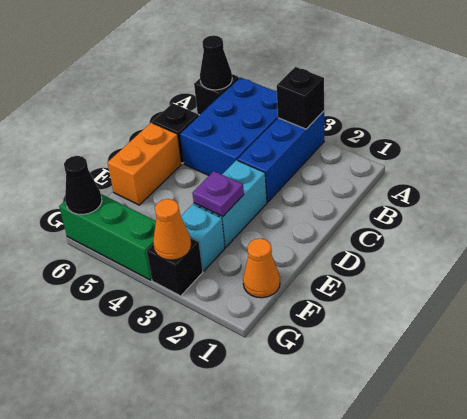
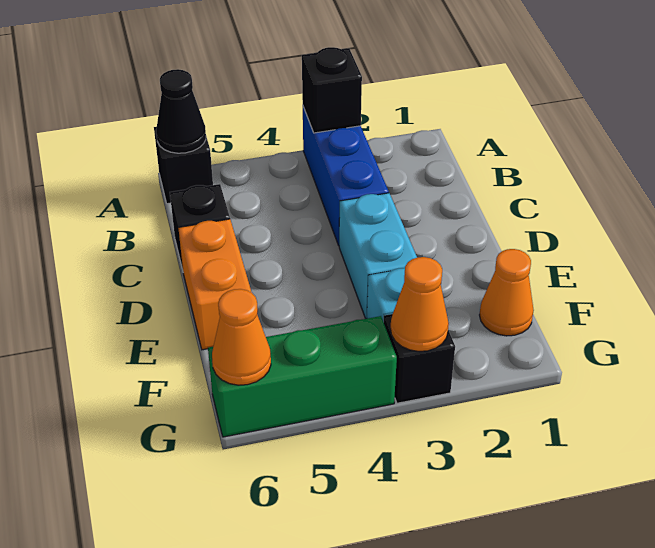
blue 2x3 brick [180,77,278,175] -> none
purple 1x1 plate [193,171,244,216] -> none
black 1x1 cone [64,156,102,215] -> orange 1x1 cone [212,289,271,385]

